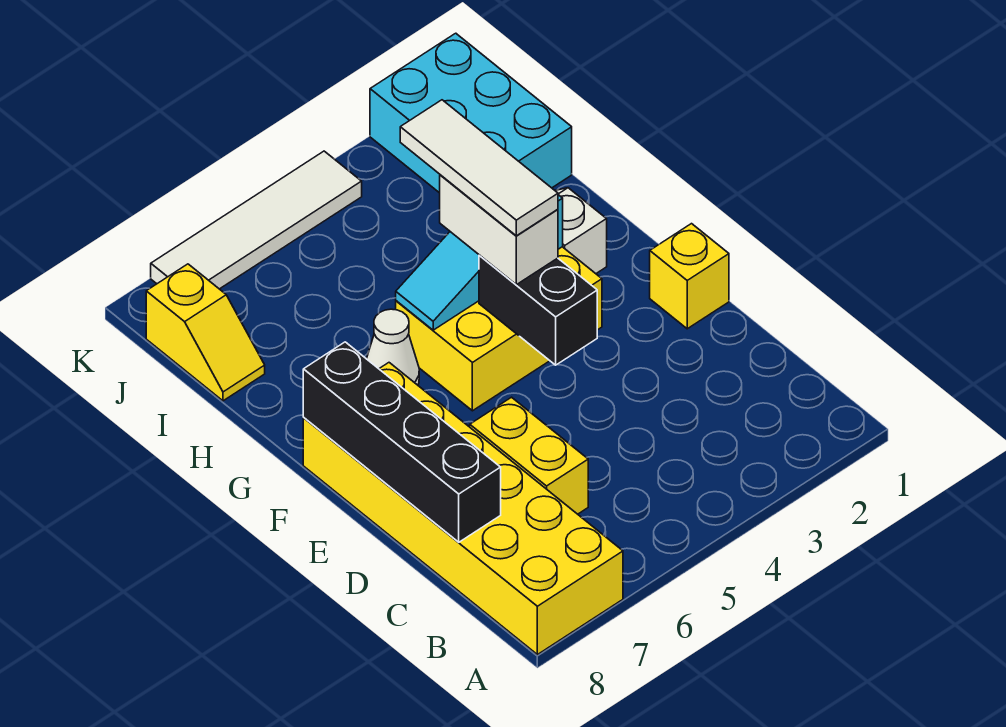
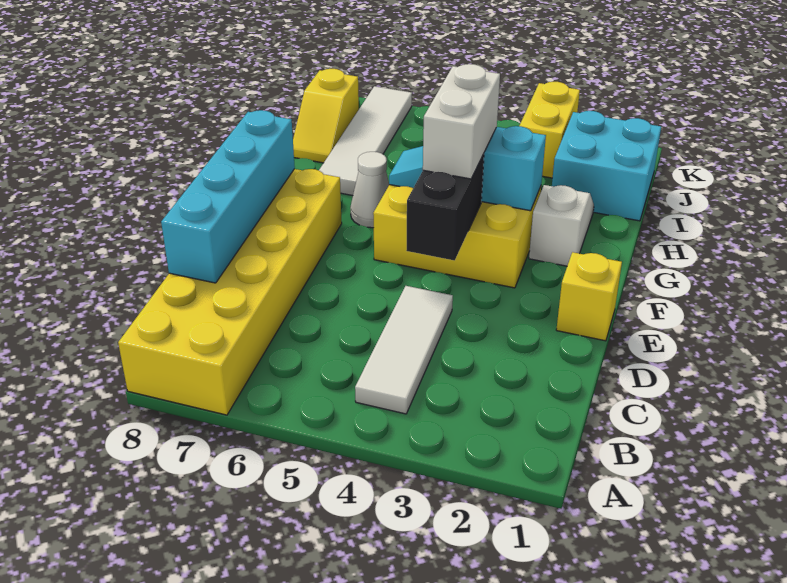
yellow 1x2 brick [470,397,588,514] -> yellow 1x2 brick moved to [520,82,580,178]
black 1x4 brick [303,342,501,542] -> cyan 1x4 brick [161,110,295,283]
white 1x3 tile [400,100,558,236] -> white 1x3 tile moved to [355,286,453,414]
cyan 2x3 brick [370,33,572,193] -> cyan 2x2 brick [552,111,661,221]
white 1x4 tile [151,151,362,289] -> white 1x4 tile turned to [319,86,412,196]

